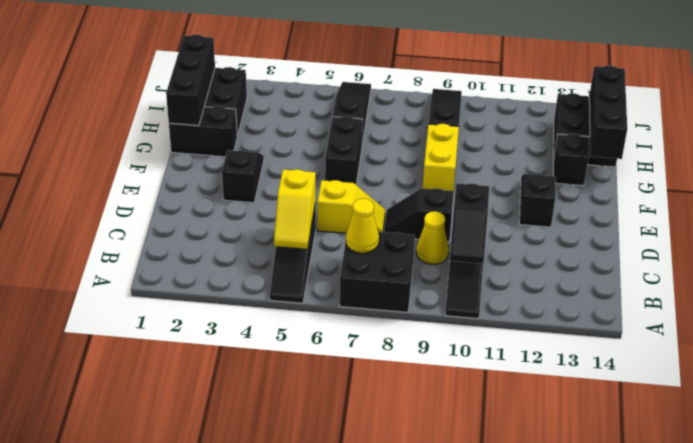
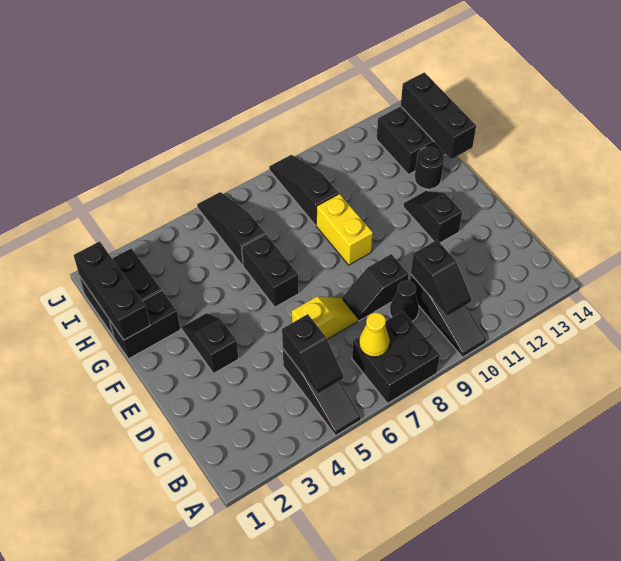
yellow 1x2 slope [274,169,316,249] -> black 1x2 slope [282,314,343,394]
yellow 1x1 cone [416,211,449,264] -> black 1x1 cone [390,281,419,321]
black 1x1 brick [553,134,589,186] -> black 1x1 round brick [415,147,444,189]

